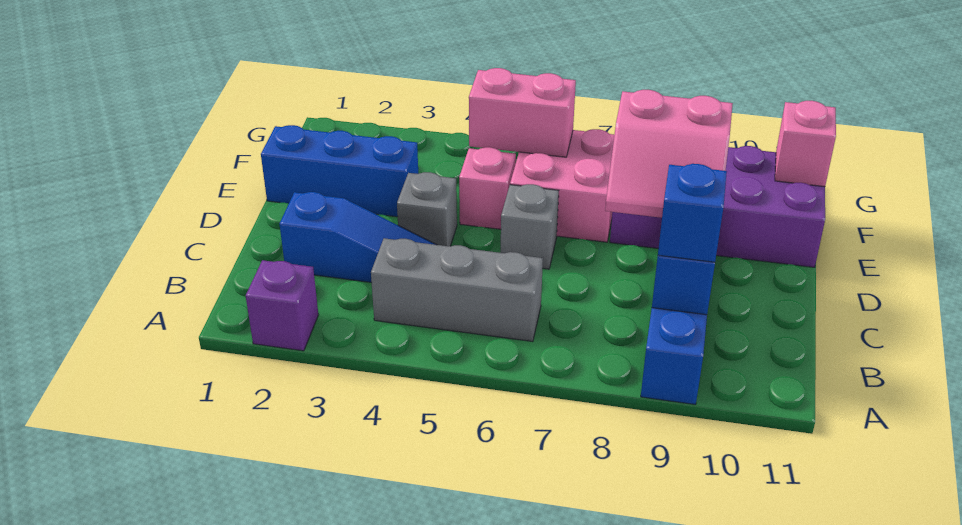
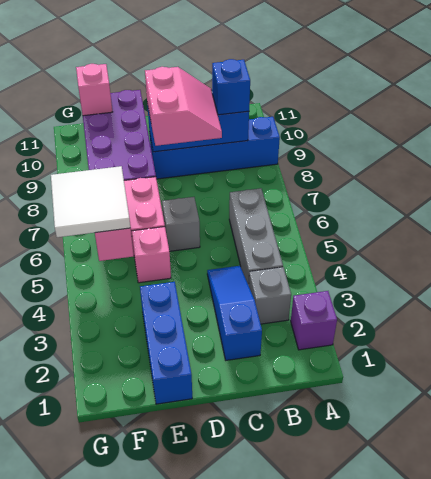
grey 1x1 brick [397,172,457,246] -> grey 1x1 brick moved to [249,267,291,324]
none -> white 2x2 tile [51,166,130,237]

